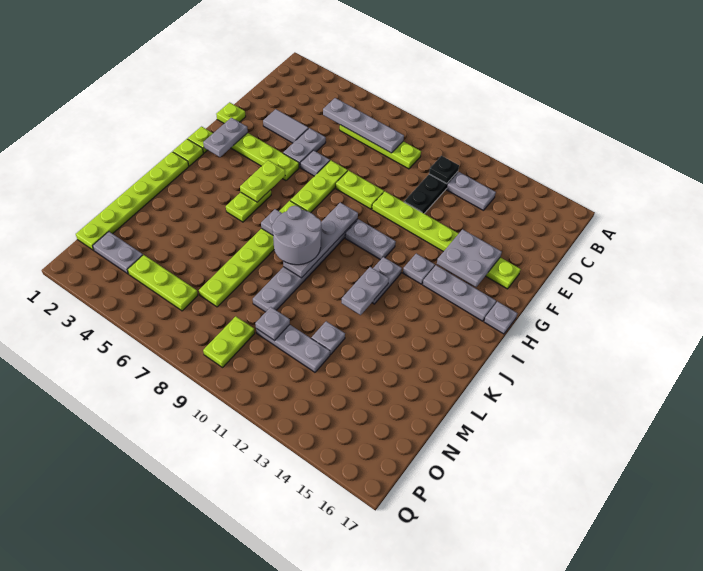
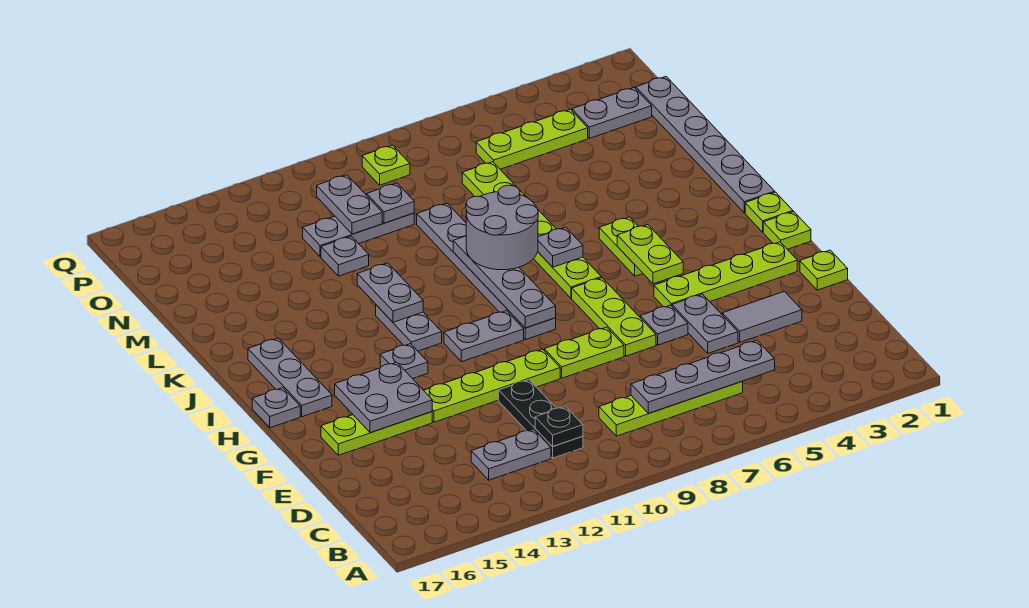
grey 1x2 plate [203,118,248,157] -> grey 1x2 plate moved to [317,175,382,234]
grey 1x3 plate [423,265,496,321] -> grey 1x3 plate turned to [248,338,332,417]
lime 1x6 plate [76,152,189,250] -> grey 1x6 plate [636,77,775,213]
lime 1x2 plate [203,316,255,368] -> lime 1x1 plate [362,145,410,185]

